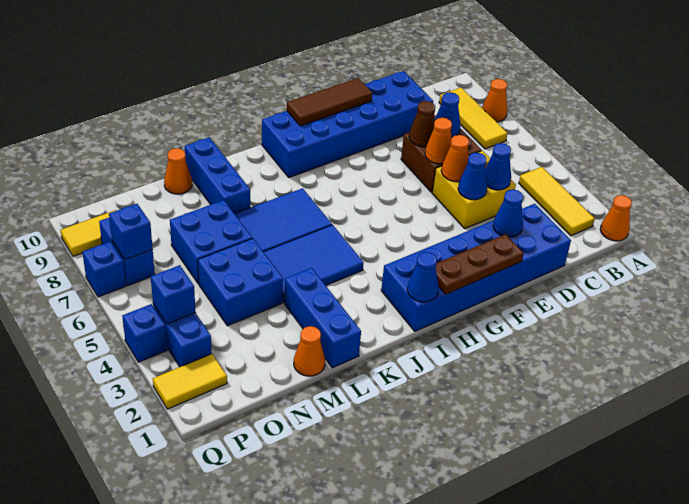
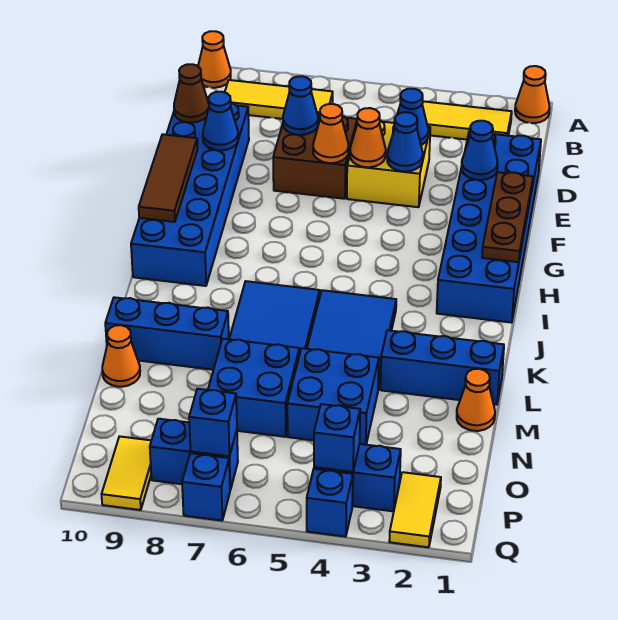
orange 1x1 cone [482,79,507,122] -> orange 1x1 cone moved to [198,31,231,88]
brown 1x1 cone [409,101,435,147] -> brown 1x1 cone moved to [174,64,209,123]
blue 1x1 cone [407,252,439,302] -> blue 1x1 cone moved to [203,92,238,150]

